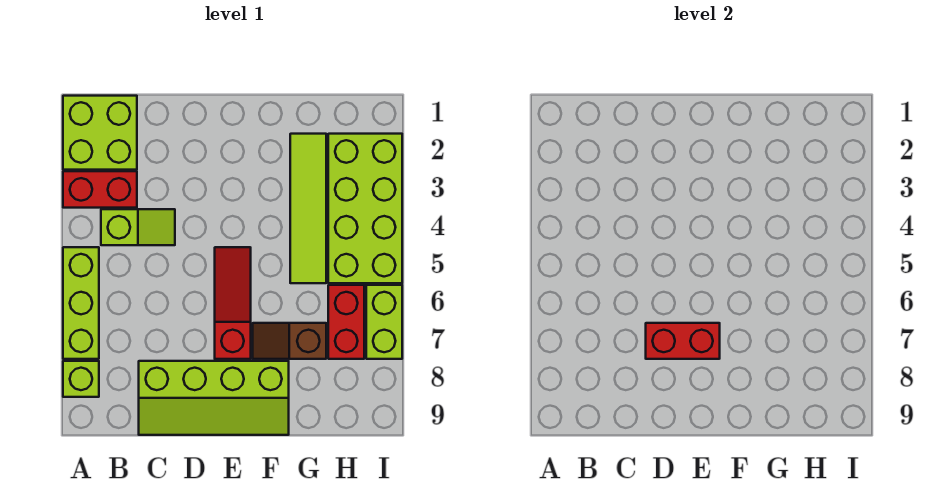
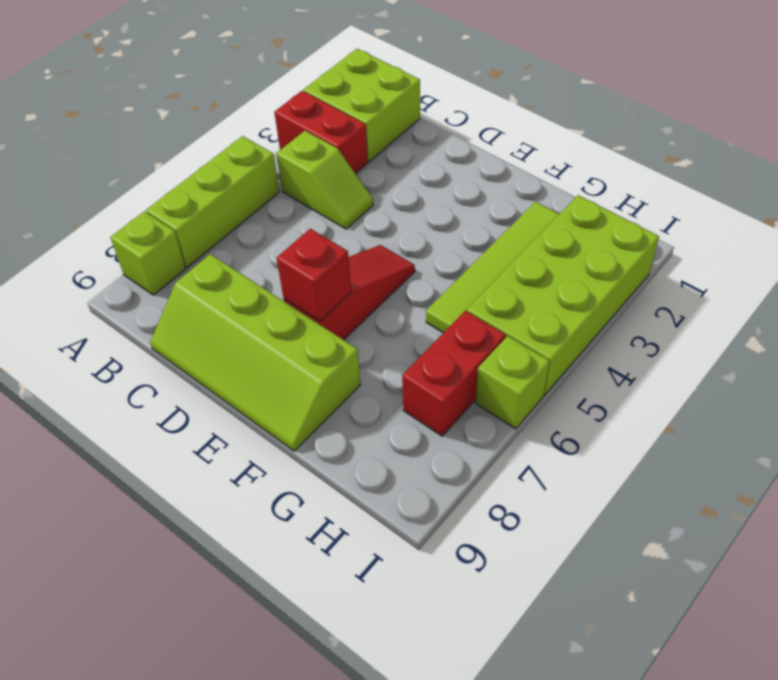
red 1x2 brick [646,323,720,359] -> red 1x1 brick [277,229,351,321]
brown 1x2 slope [253,323,326,359] -> none
lime 1x2 brick [366,285,402,359] -> lime 1x1 brick [475,336,549,429]

